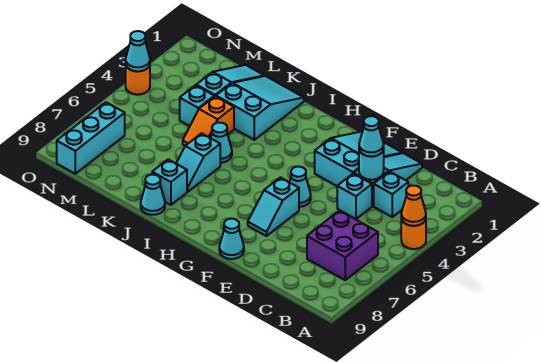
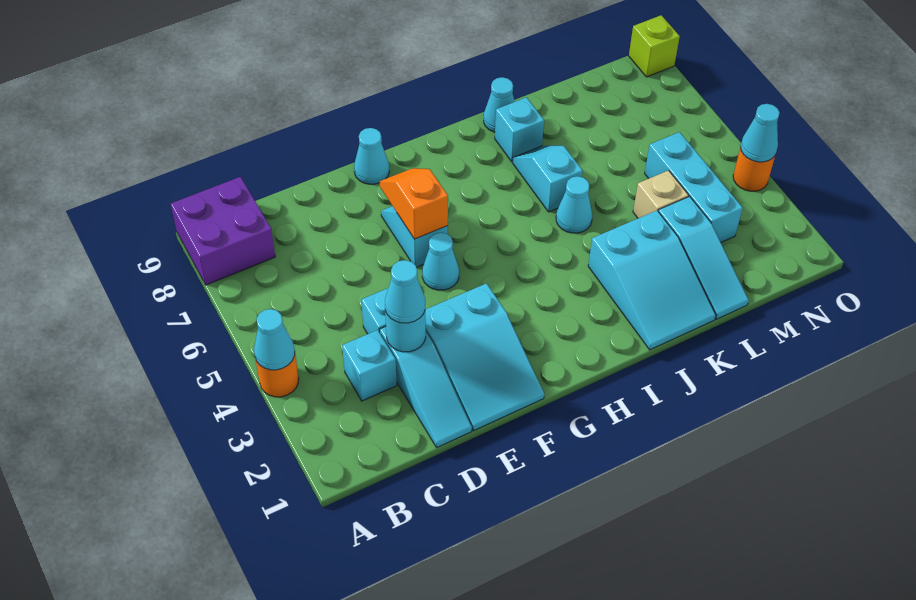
orange 1x1 cone [401,186,426,226] -> cyan 1x1 cone [254,309,295,370]
purple 2x2 brick [307,210,378,280] -> purple 2x2 brick moved to [171,177,275,285]
orange 1x2 slope [183,96,234,146] -> orange 1x2 slope moved to [380,168,448,239]
cyan 1x1 brick [180,85,214,126] -> tan 1x1 brick [633,170,689,218]
cyan 1x3 brick [57,102,125,174] -> cyan 1x3 brick moved to [645,132,743,242]
none -> lime 1x1 brick [629,15,680,77]

